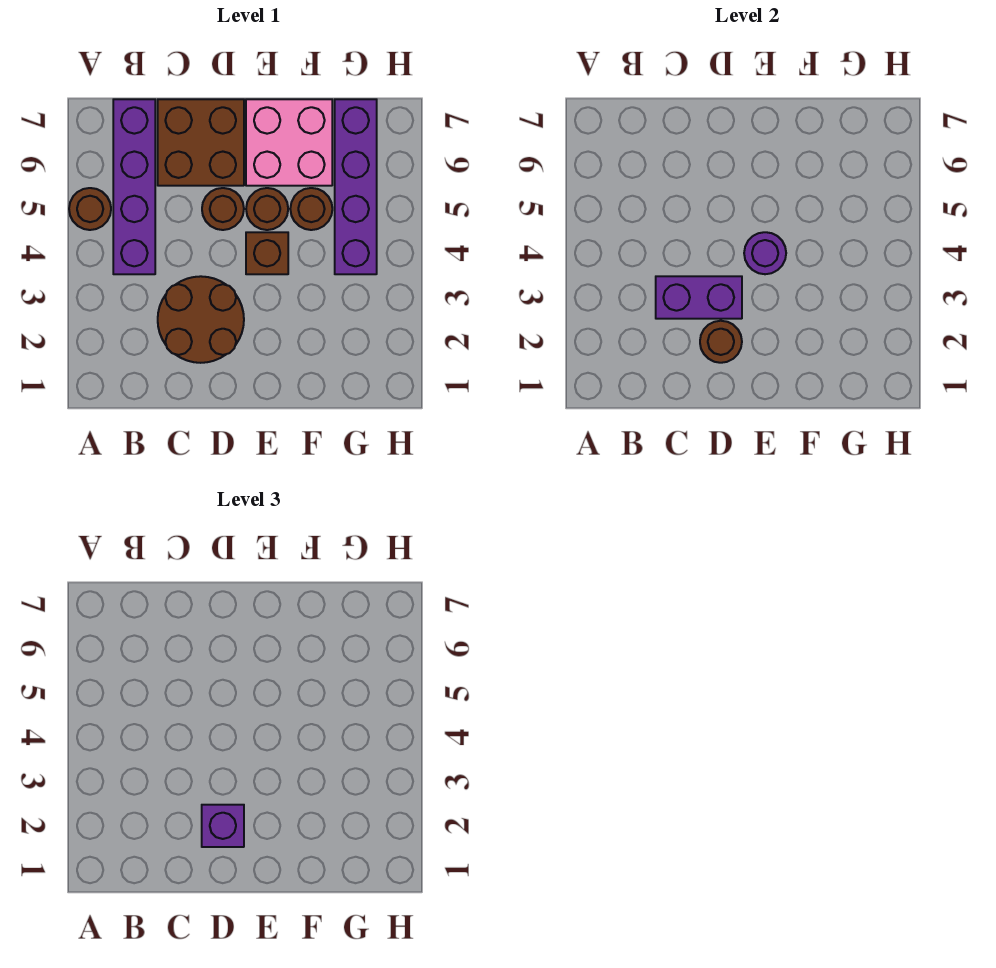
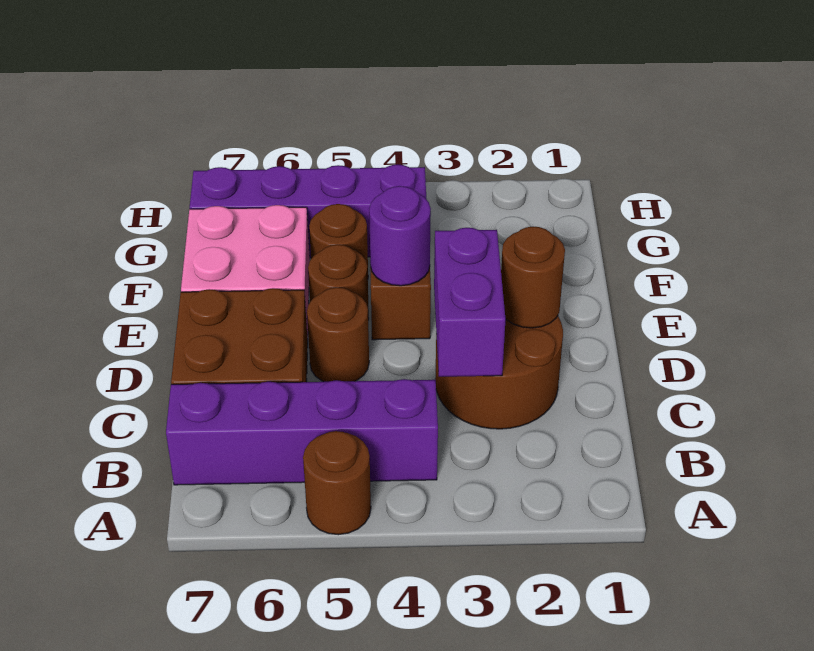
purple 1x1 brick [202,805,244,847] -> none

